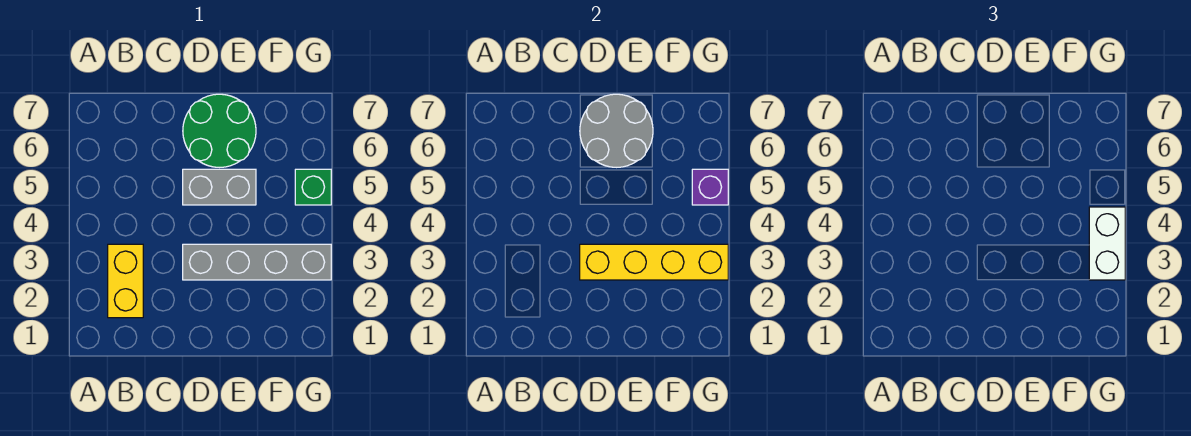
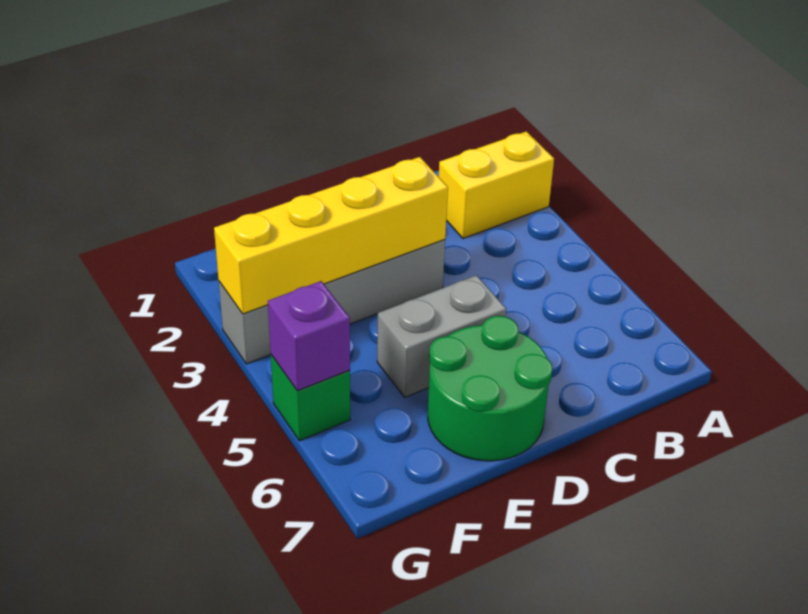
yellow 1x2 brick [108,244,143,318] -> yellow 1x2 brick turned to [439,131,554,239]
grey 2x2 round brick [580,94,653,167] -> none
white 1x2 brick [1089,207,1125,280] -> none

